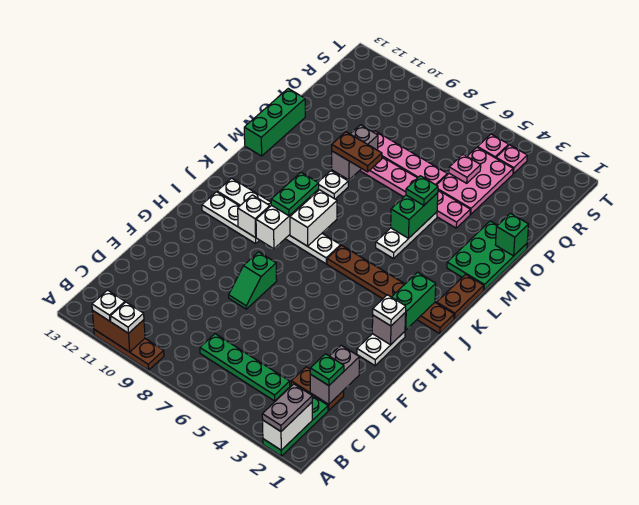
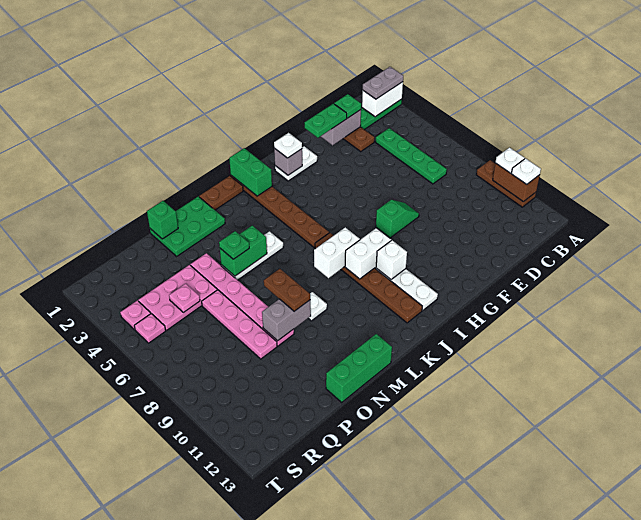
green 1x2 brick [392,272,436,330] -> green 1x2 brick turned to [229,148,272,196]
white 1x6 plate [217,178,341,264] -> brown 1x6 plate [315,233,422,323]
green 1x2 plate [271,172,319,216] -> green 1x2 plate moved to [305,104,347,138]

